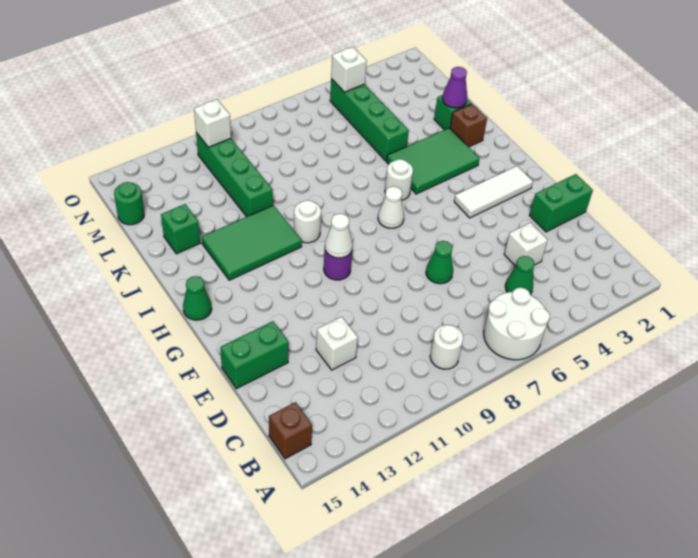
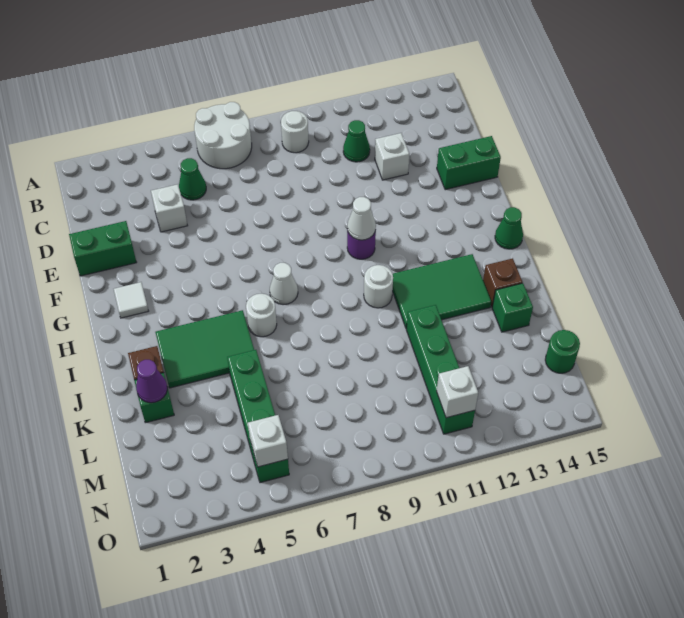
brown 1x1 brick [269,402,312,459] -> brown 1x1 brick moved to [483,258,523,307]
green 1x1 cone [426,241,453,284] -> green 1x1 cone moved to [343,120,370,162]
white 1x3 tile [454,166,533,218] -> white 1x1 tile [114,282,148,318]

